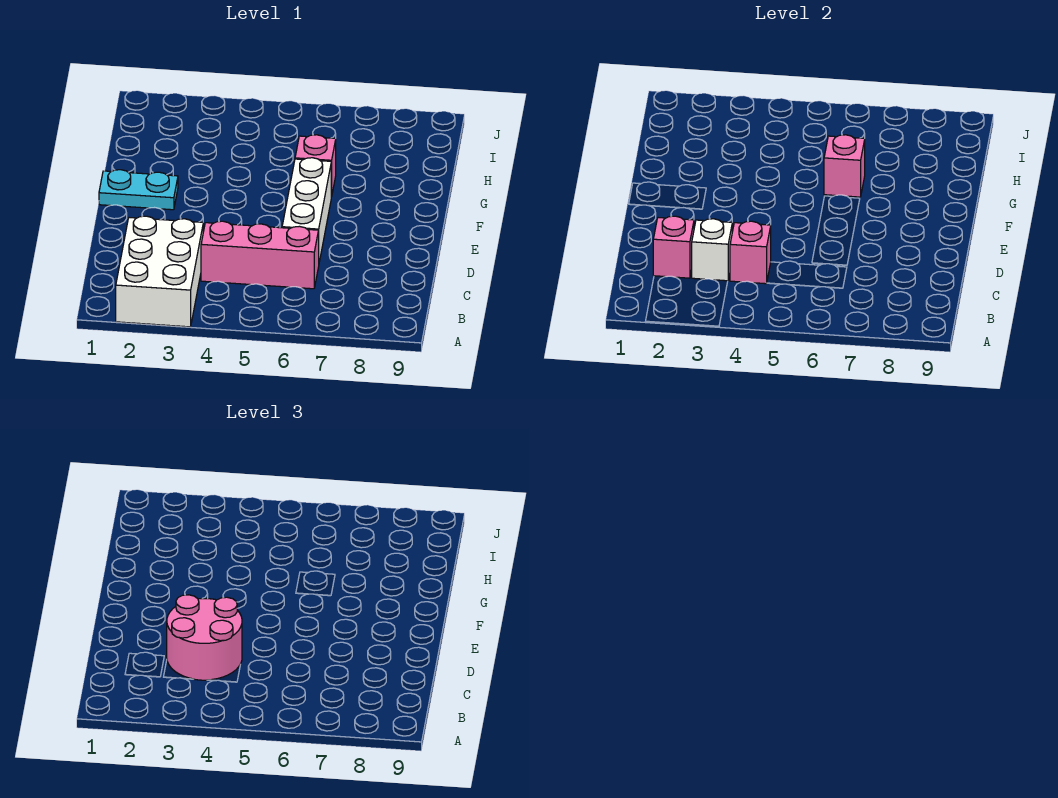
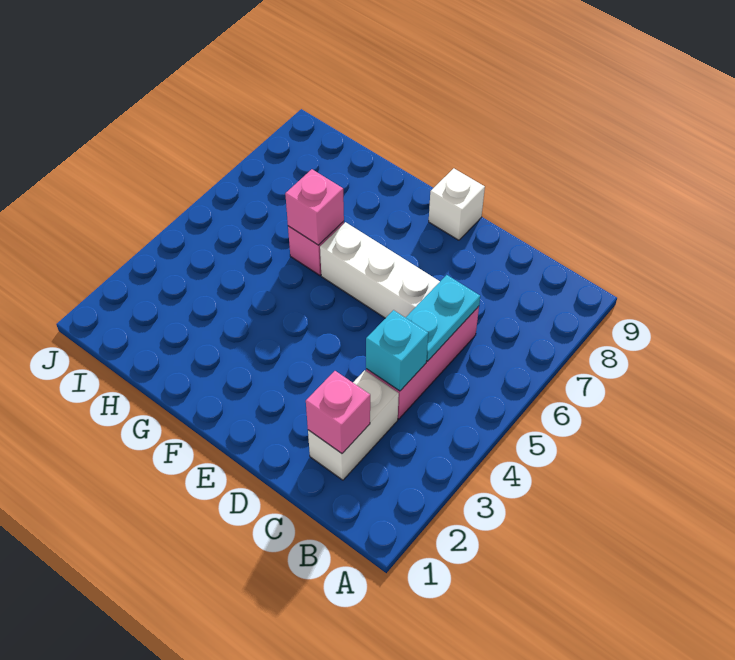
white 2x3 brick [116,216,203,327] -> white 1x2 brick [308,370,399,480]
white 1x1 brick [692,219,732,281] -> white 1x1 brick moved to [429,168,485,240]
pink 2x2 round brick [167,595,242,680] -> none
pink 1x1 brick [730,221,771,284] -> cyan 1x1 brick [366,310,428,391]
cyan 1x2 plate [99,170,178,210] -> cyan 1x2 plate moved to [406,275,480,361]

